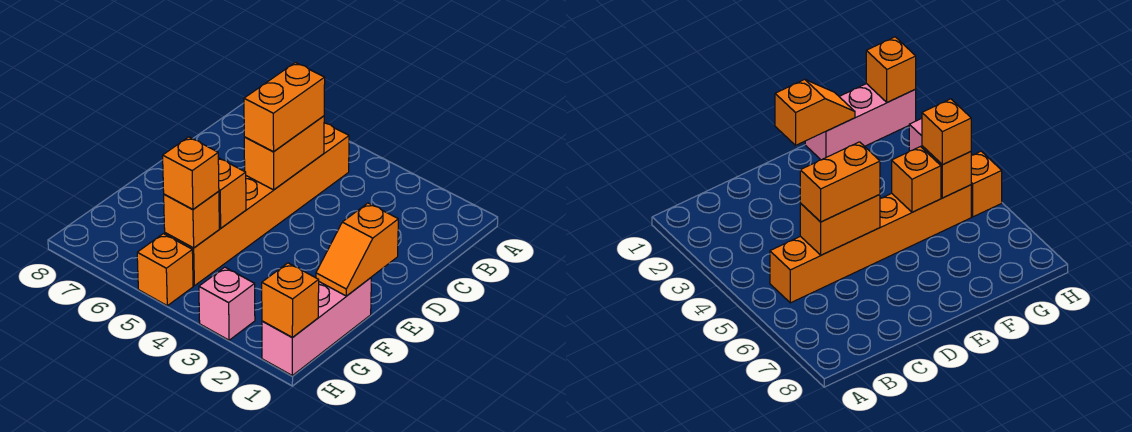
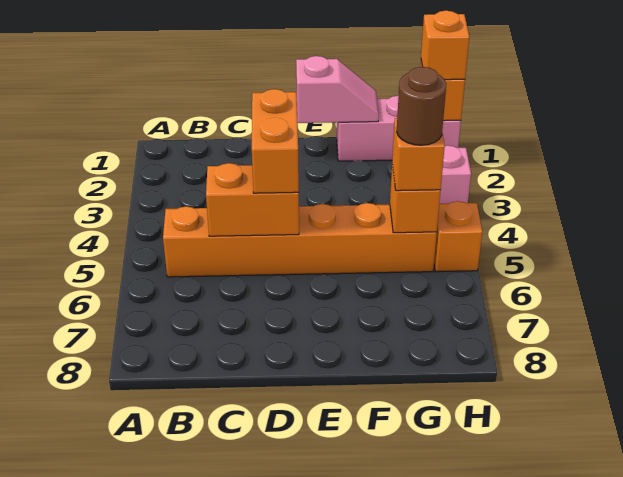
orange 1x2 brick [244,63,325,152] -> orange 1x2 brick turned to [252,89,299,193]
orange 1x2 slope [316,203,398,296] -> pink 1x2 slope [296,56,379,123]
orange 1x1 brick [218,158,246,228] -> orange 1x1 brick moved to [421,11,469,80]
none -> brown 1x1 round brick [397,67,446,145]

